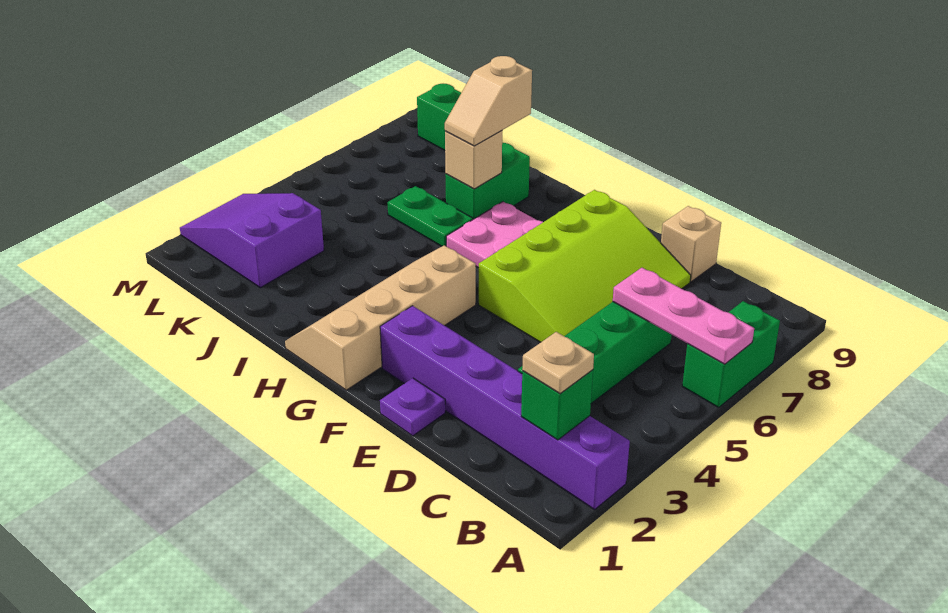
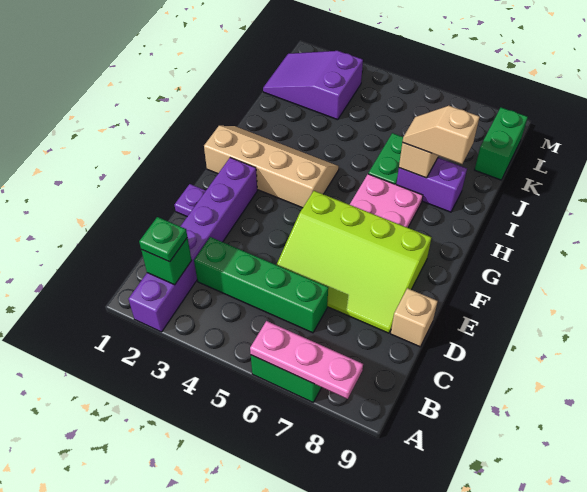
pink 1x3 plate [613,268,754,364] -> pink 1x3 plate turned to [250,321,363,399]
tan 1x1 plate [522,332,594,394] -> green 1x1 plate [139,217,187,262]
green 1x2 brick [445,143,530,219] -> purple 1x2 brick [396,158,467,212]
purple 2x3 slope [180,193,324,288] -> purple 2x3 slope turned to [263,51,363,120]

